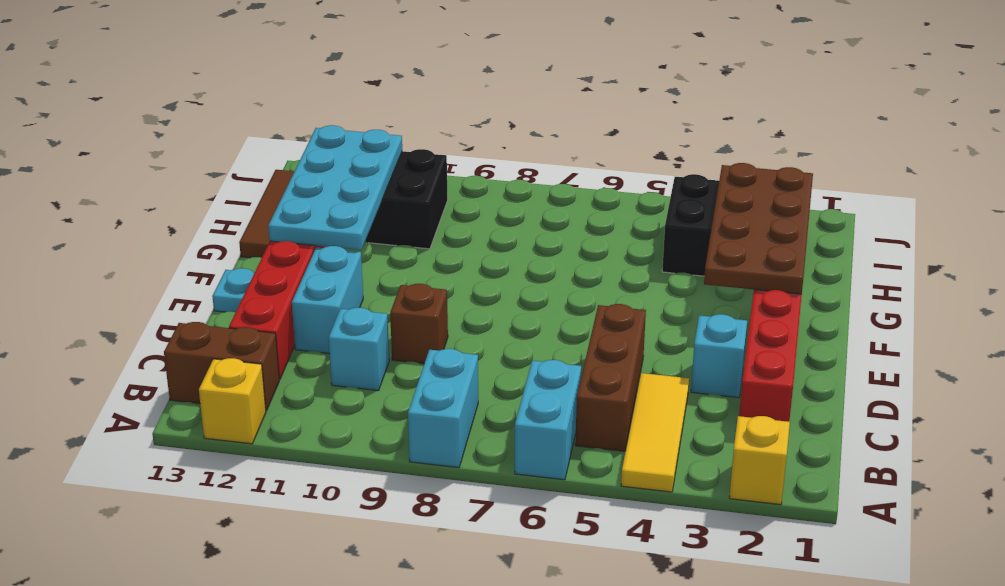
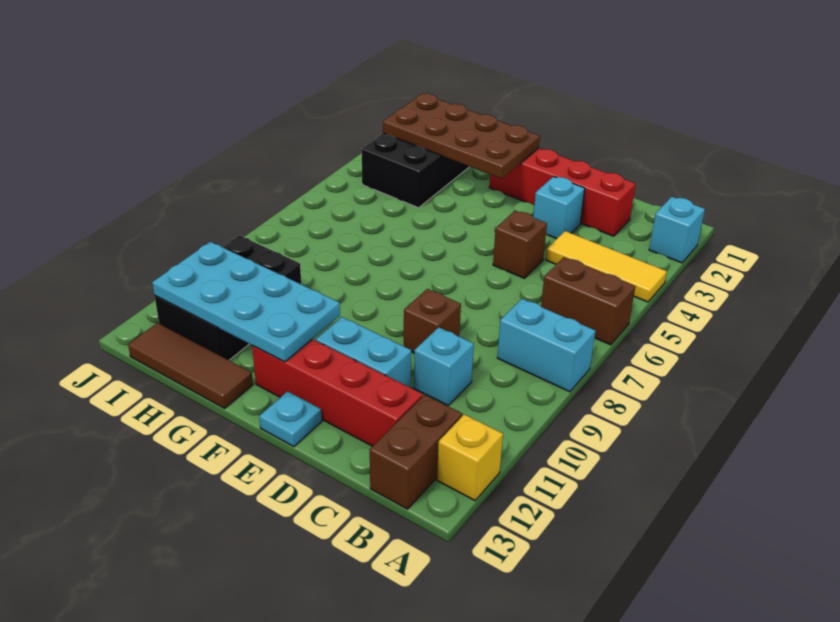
yellow 1x1 brick [729,416,790,505] -> cyan 1x1 brick [649,197,705,263]
cyan 1x2 brick [515,360,581,480] -> brown 1x2 brick [541,257,635,345]
brown 1x3 brick [575,304,646,451] -> brown 1x1 brick [493,211,547,278]

